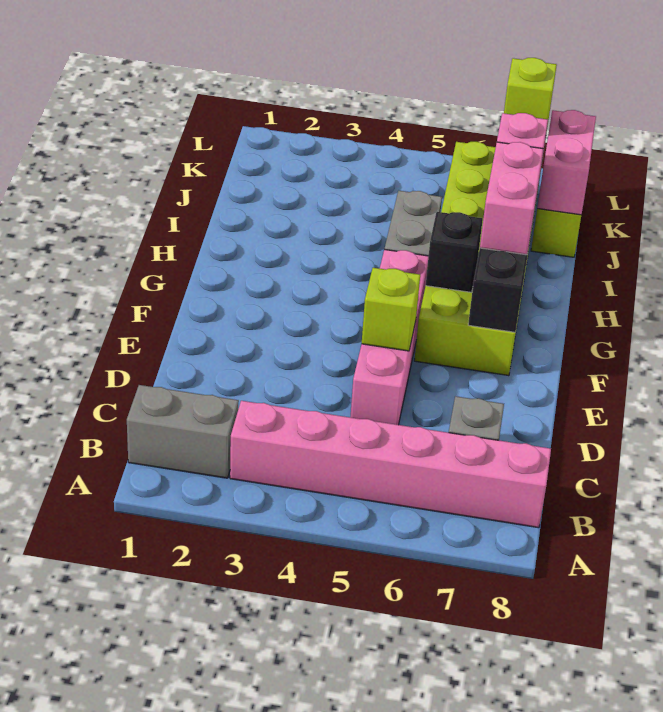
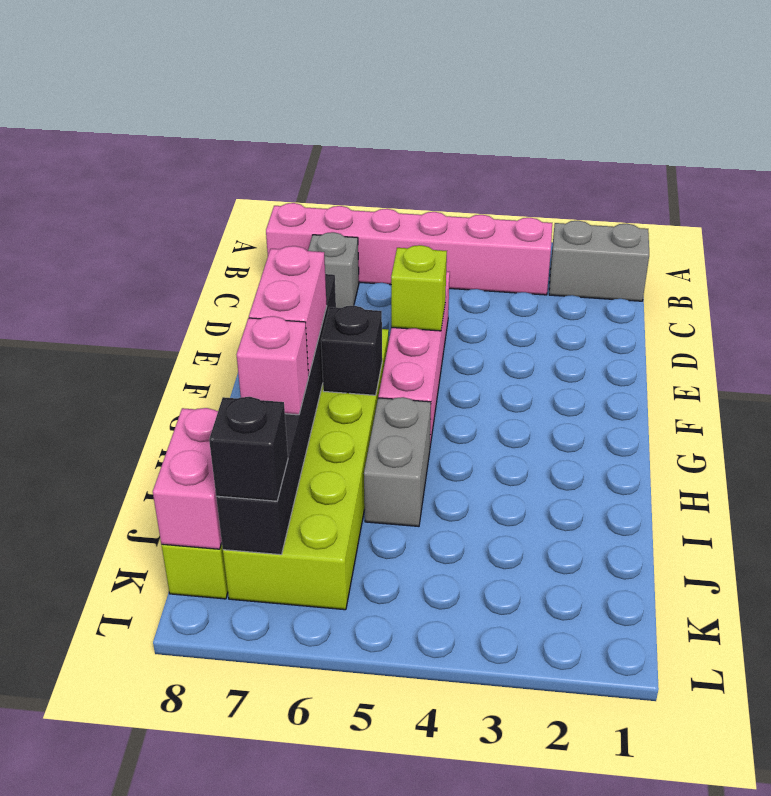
lime 1x1 brick [504,58,557,132] -> black 1x1 brick [209,397,288,501]

